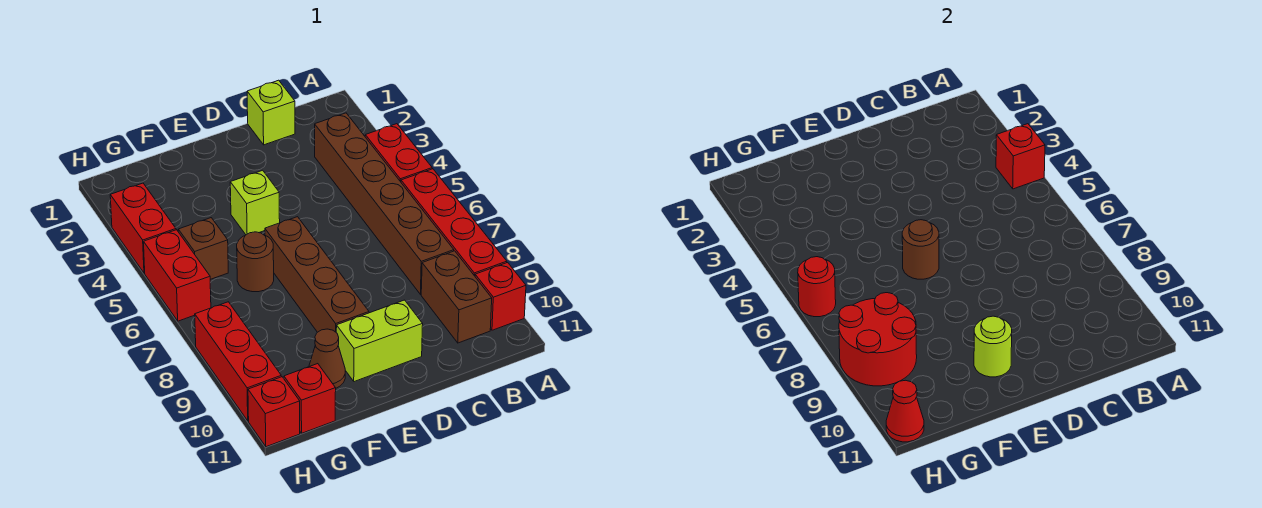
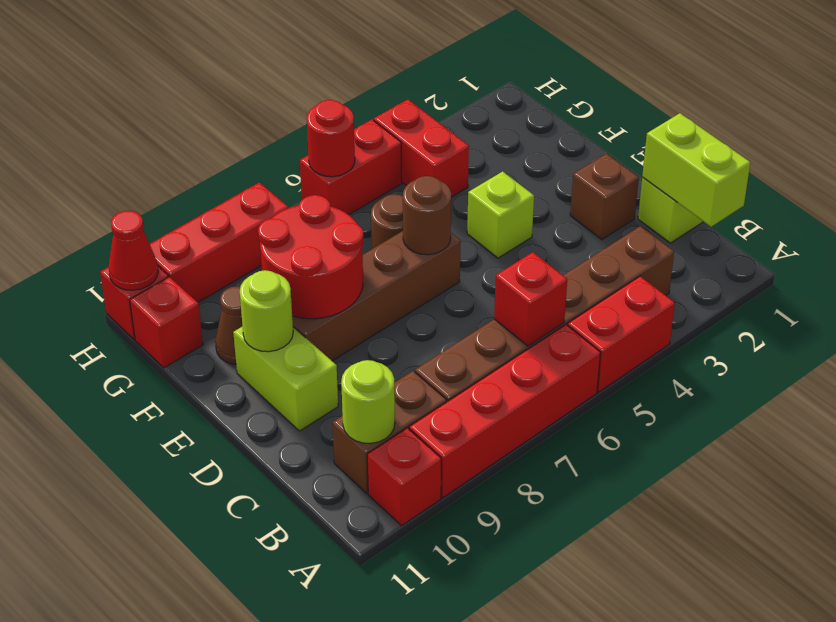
red 1x1 brick [996,124,1045,189] -> red 1x1 brick moved to [494,252,567,346]
none -> lime 1x2 brick [642,113,750,227]
none -> lime 1x1 round brick [341,360,395,444]
brown 1x1 brick [178,218,228,279] -> brown 1x1 brick moved to [570,154,639,239]
red 2x2 round brick [839,293,917,386] -> red 2x2 round brick moved to [258,195,363,319]
red 1x2 brick [110,183,176,273] -> red 1x2 brick turned to [374,99,469,197]

